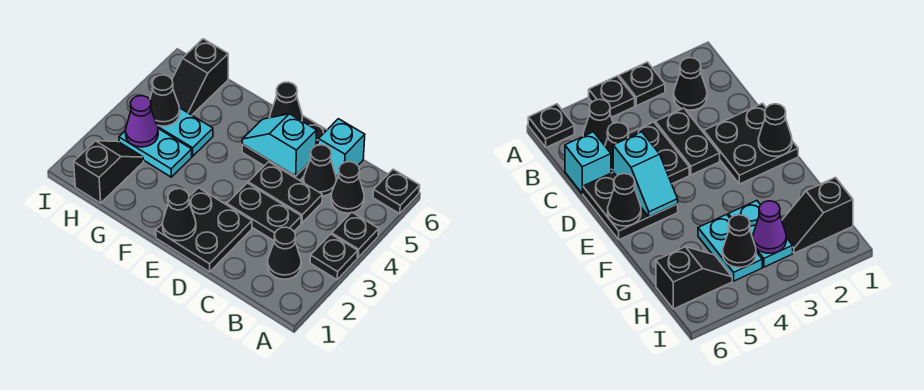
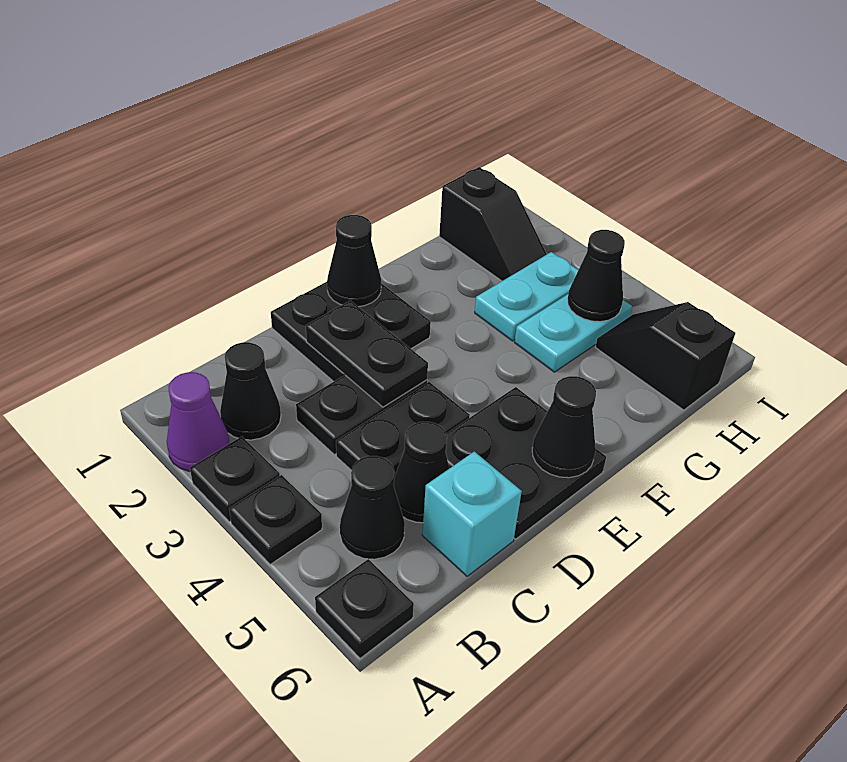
none -> black 1x2 plate [306,301,428,407]
cyan 1x2 slope [242,114,317,176] -> none
purple 1x1 cone [125,96,158,147] -> purple 1x1 cone moved to [167,372,230,471]

